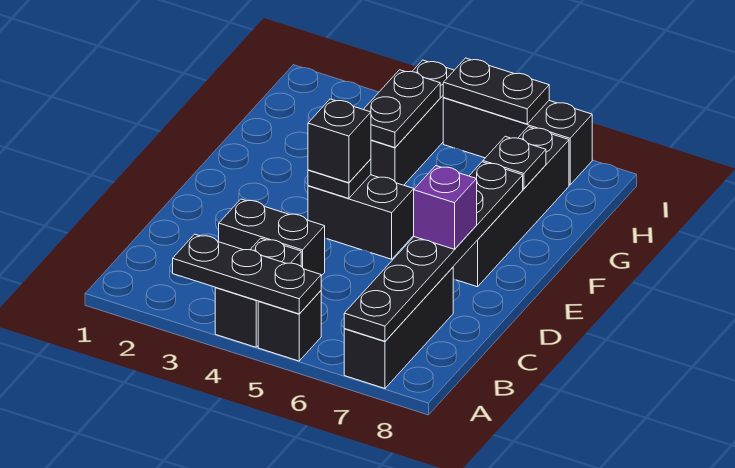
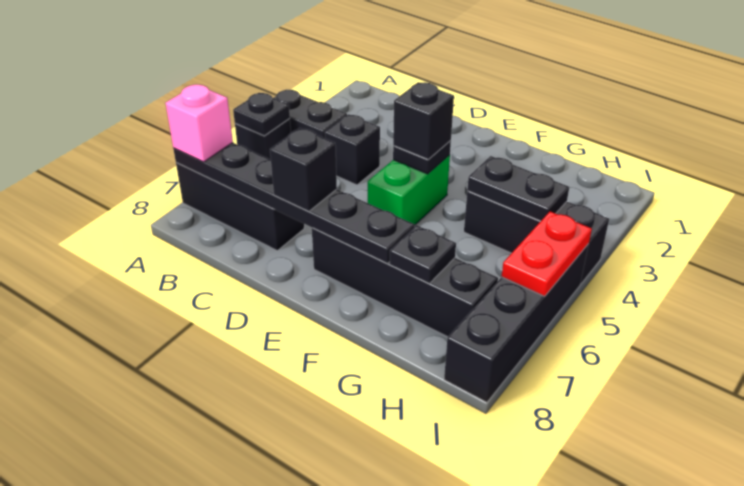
black 1x3 plate [173,234,321,314] -> black 1x1 plate [233,93,290,136]
none -> pink 1x1 brick [165,85,233,162]
black 1x2 brick [219,199,325,276] -> black 1x1 brick [325,114,380,185]
purple 1x1 brick [414,166,477,249] -> black 1x1 brick [270,128,337,212]
black 1x2 brick [308,175,414,259] -> green 1x2 brick [368,155,450,226]
black 1x3 brick [443,98,592,185] -> black 1x4 brick [444,244,589,402]
black 1x2 plate [443,58,549,124] -> red 1x2 plate [502,211,592,296]

